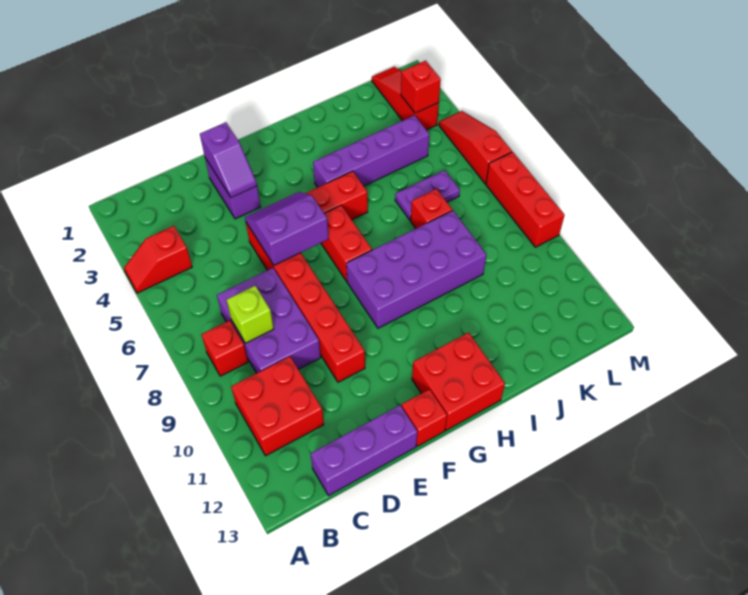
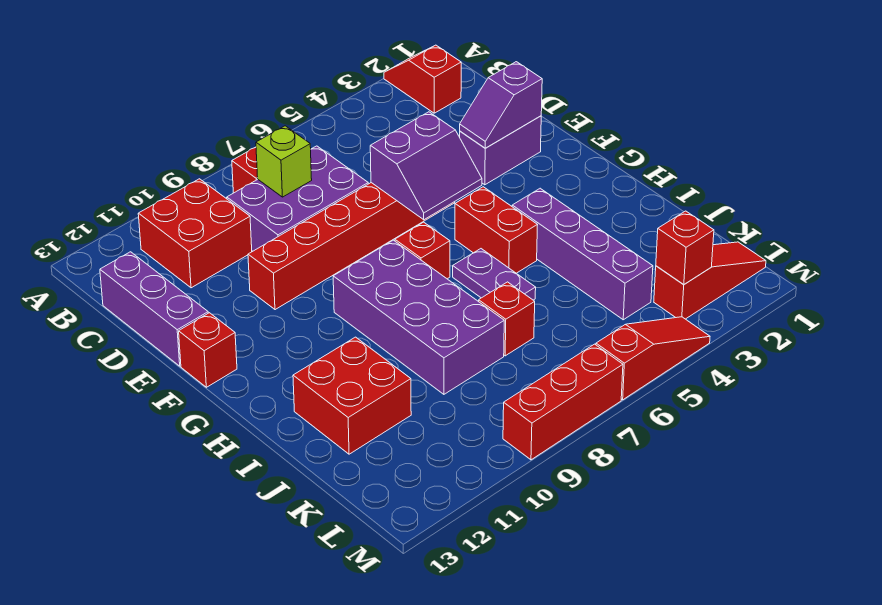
red 1x2 slope [124,226,192,293] -> red 1x2 slope moved to [384,45,461,113]
purple 2x2 slope [245,192,329,265] -> purple 2x2 slope turned to [370,112,482,220]
red 1x2 brick [321,205,372,281] -> red 1x1 brick [395,222,450,279]
red 2x2 brick [412,333,505,430] -> red 2x2 brick moved to [293,337,411,454]
purple 1x2 plate [395,170,460,220] -> purple 1x2 plate moved to [453,249,536,300]

